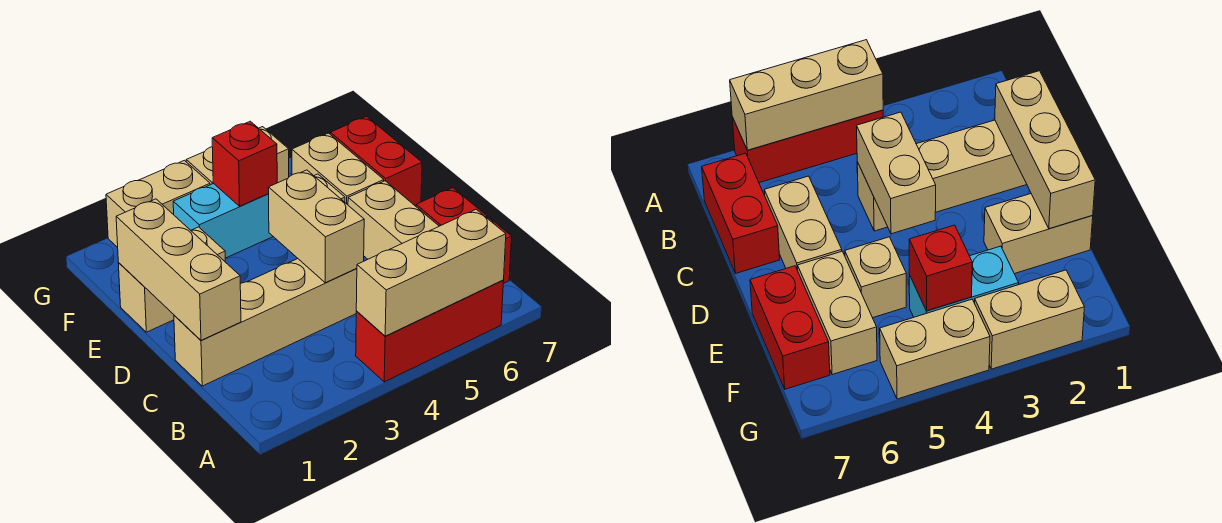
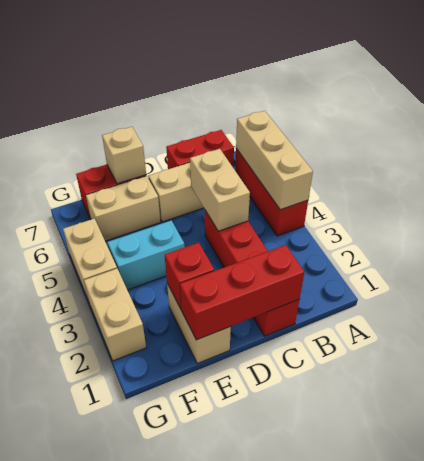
tan 1x4 brick [174,259,357,386] -> red 1x4 brick [205,211,300,336]
tan 1x3 brick [116,199,241,340] -> red 1x3 brick [180,245,304,340]
tan 1x2 brick [269,170,364,283] -> tan 1x2 brick turned to [190,149,250,231]
tan 1x1 brick [845,237,906,318] -> tan 1x1 brick moved to [102,127,146,184]
cyan 1x2 brick [173,184,273,258] -> cyan 1x2 brick turned to [107,220,185,290]
red 1x1 brick [212,121,277,206] -> red 1x1 brick moved to [165,243,214,309]

